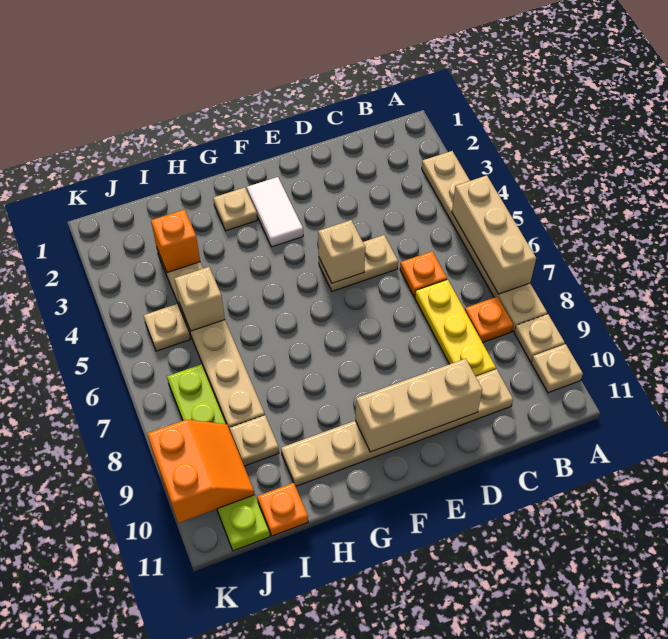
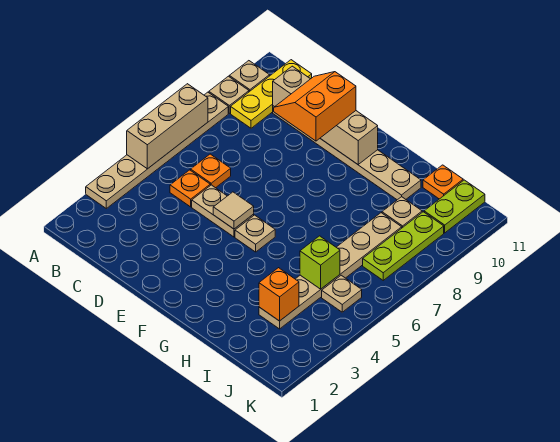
orange 1x1 plate [465,297,513,343] -> orange 1x1 plate moved to [170,170,210,207]
yellow 1x3 plate [415,279,496,376] -> yellow 1x3 plate moved to [231,60,312,128]
tan 1x3 brick [355,359,482,452] -> tan 1x4 brick [273,66,378,164]
tan 1x1 brick [318,220,365,283] -> tan 1x1 tile [213,192,254,229]
white 1x2 tile [247,177,303,247] -> none
tan 1x1 plate [213,187,257,231] -> tan 1x1 plate moved to [235,215,275,252]
tan 1x1 brick [174,267,225,331] -> lime 1x1 brick [300,236,340,289]
orange 2x2 slope [147,420,255,523] -> orange 2x2 slope moved to [274,72,356,141]

